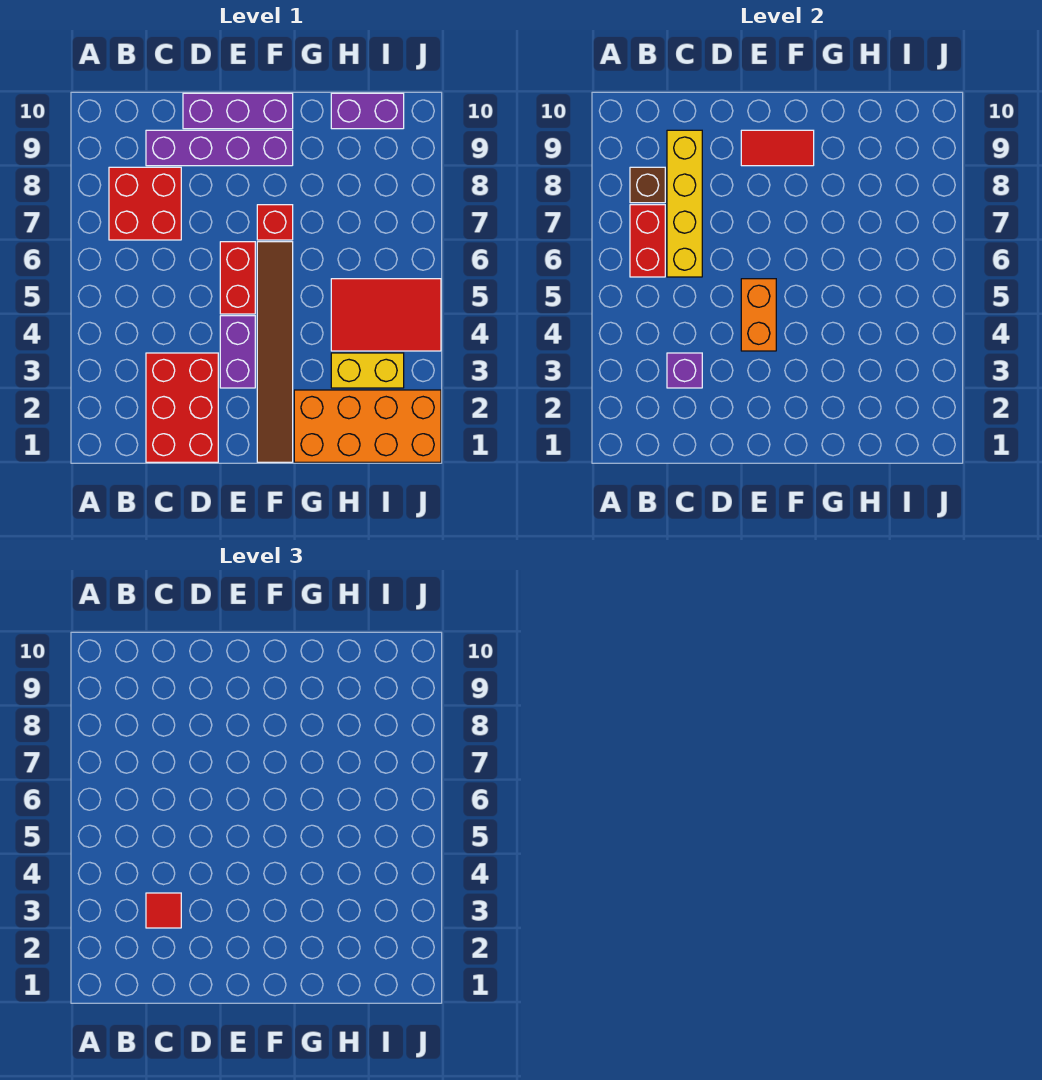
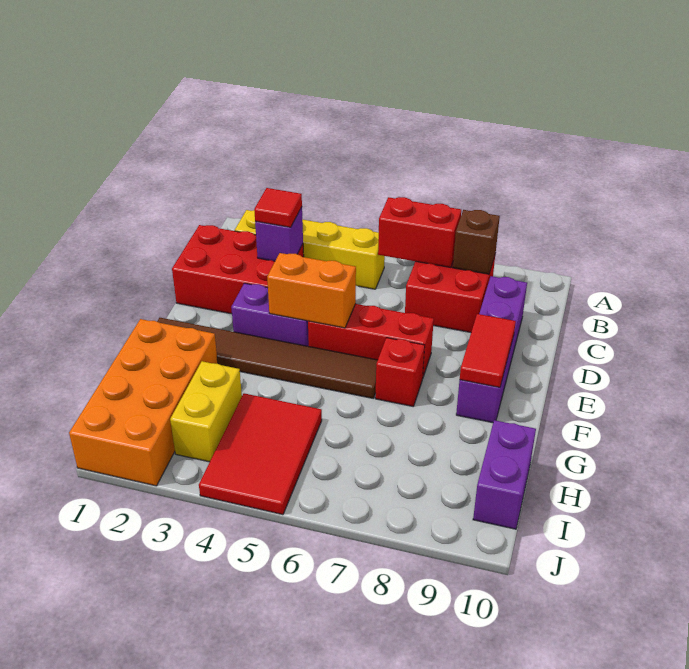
yellow 1x4 brick [667,130,702,277] -> yellow 1x4 brick moved to [235,210,385,289]
purple 1x3 brick [183,93,293,129] -> none
red 1x2 brick [220,242,255,314] -> red 1x3 brick [308,304,434,377]

